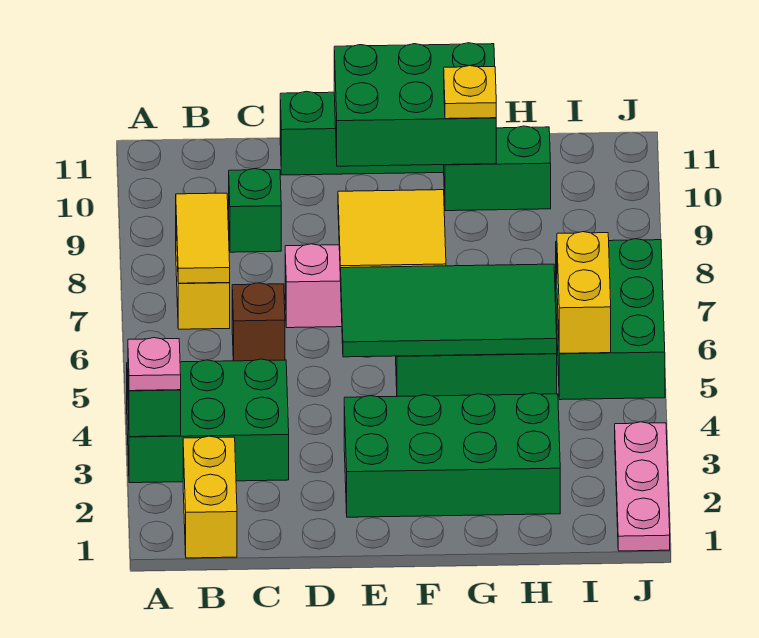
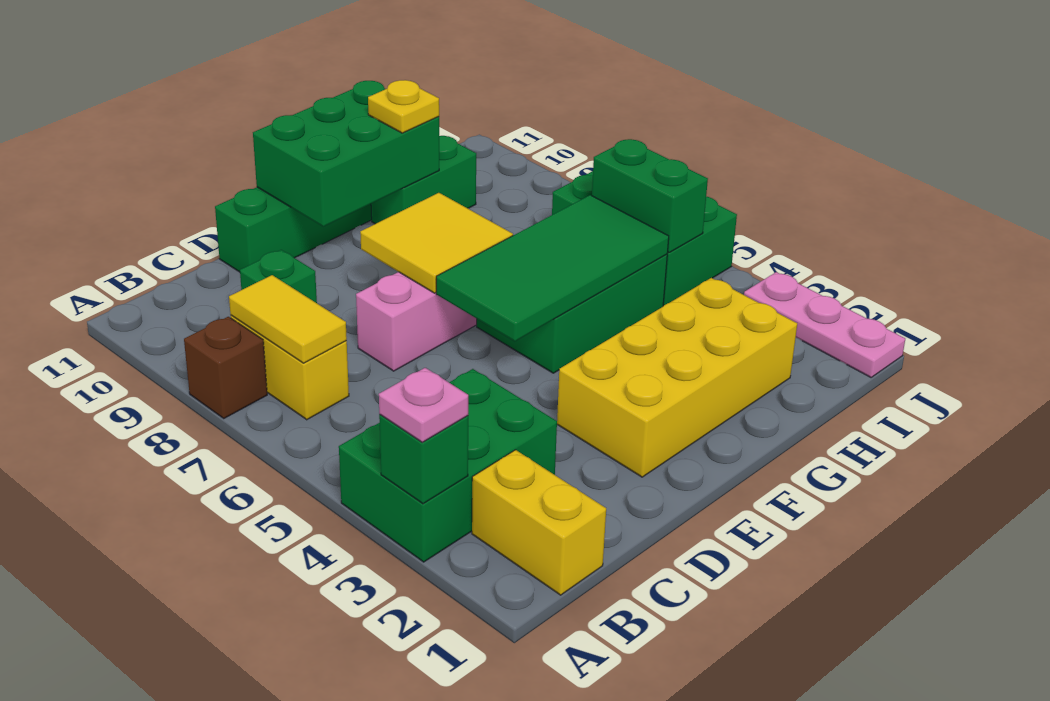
brown 1x1 brick [232,283,285,361] -> brown 1x1 brick moved to [184,317,267,418]
green 2x4 brick [344,393,560,517] -> yellow 2x4 brick [557,278,797,477]
yellow 1x2 brick [557,232,611,353] -> green 1x2 brick [592,139,708,253]

